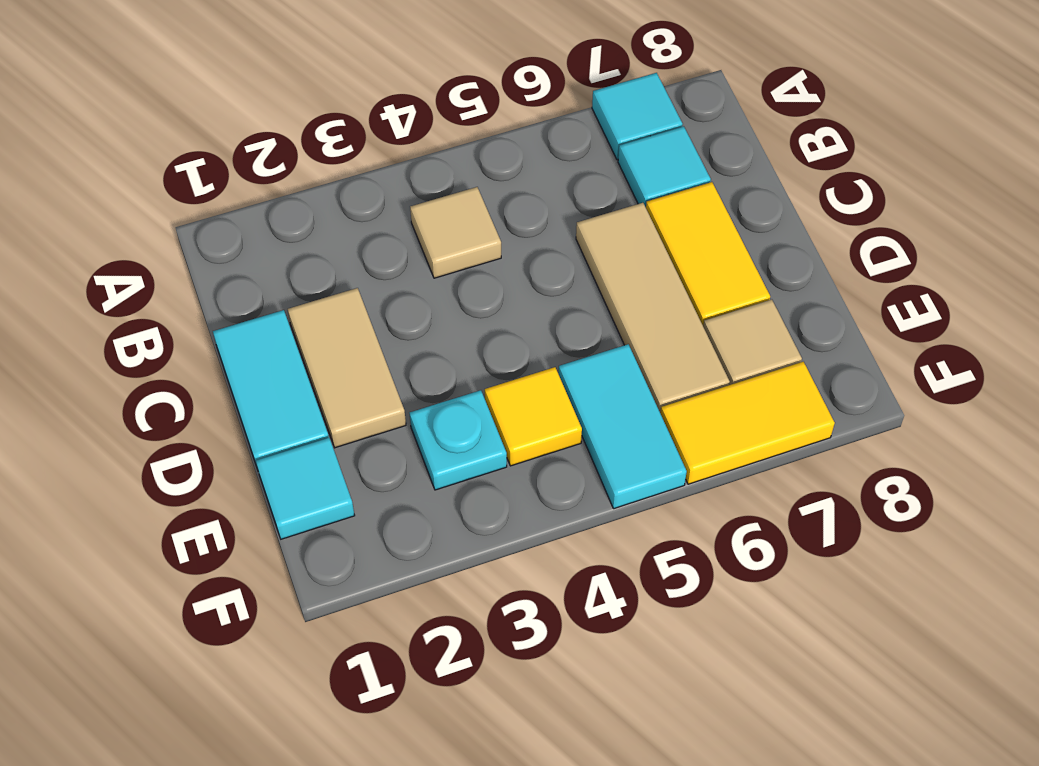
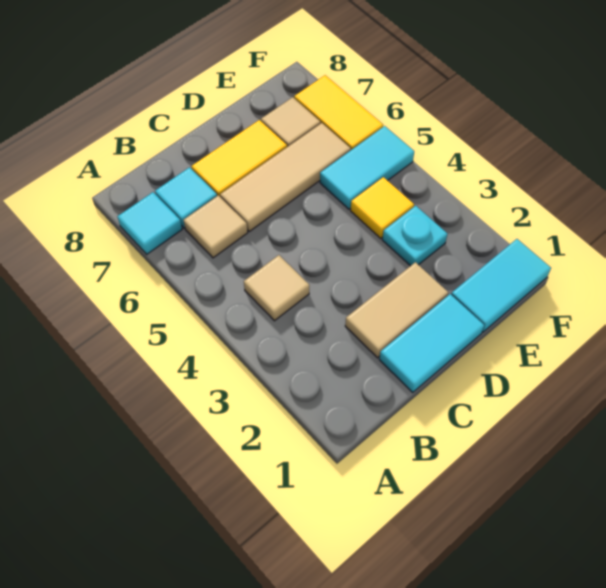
none -> tan 1x1 tile [184,195,248,258]
cyan 1x1 tile [256,438,355,539] -> cyan 1x2 tile [451,239,551,332]

